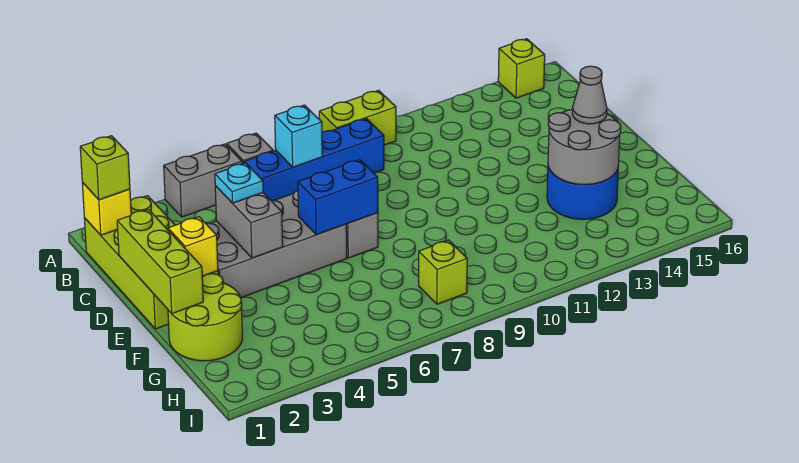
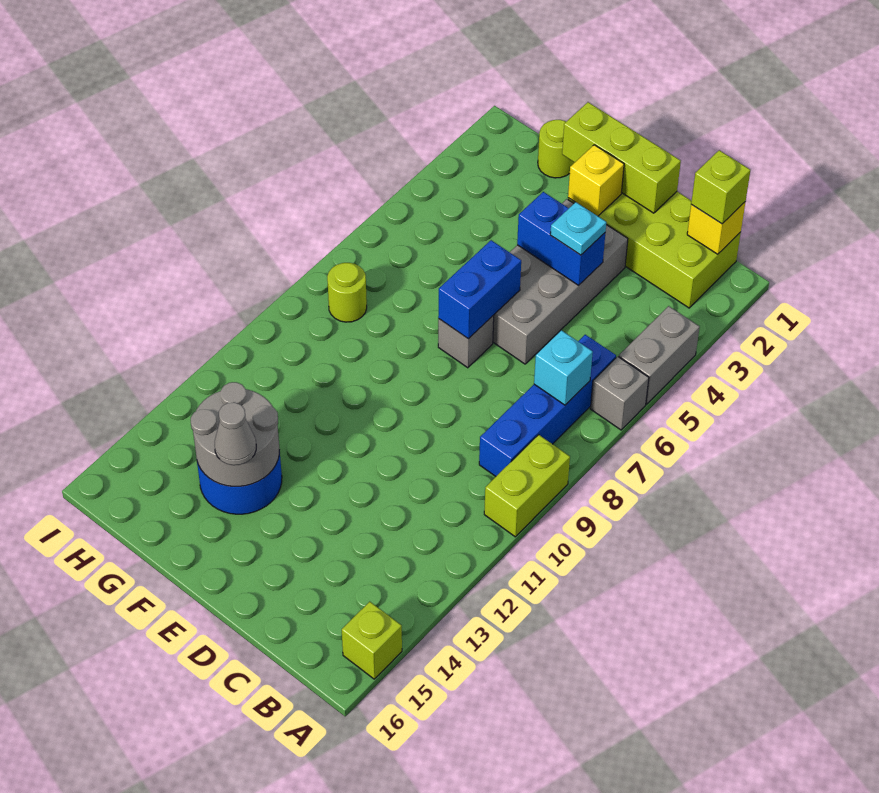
grey 1x2 brick [215,186,283,258] -> blue 1x2 brick [517,192,605,285]
lime 2x2 round brick [168,274,242,361] -> lime 1x1 round brick [538,120,575,178]
lime 1x1 brick [419,240,467,304] -> lime 1x1 round brick [327,263,367,322]

